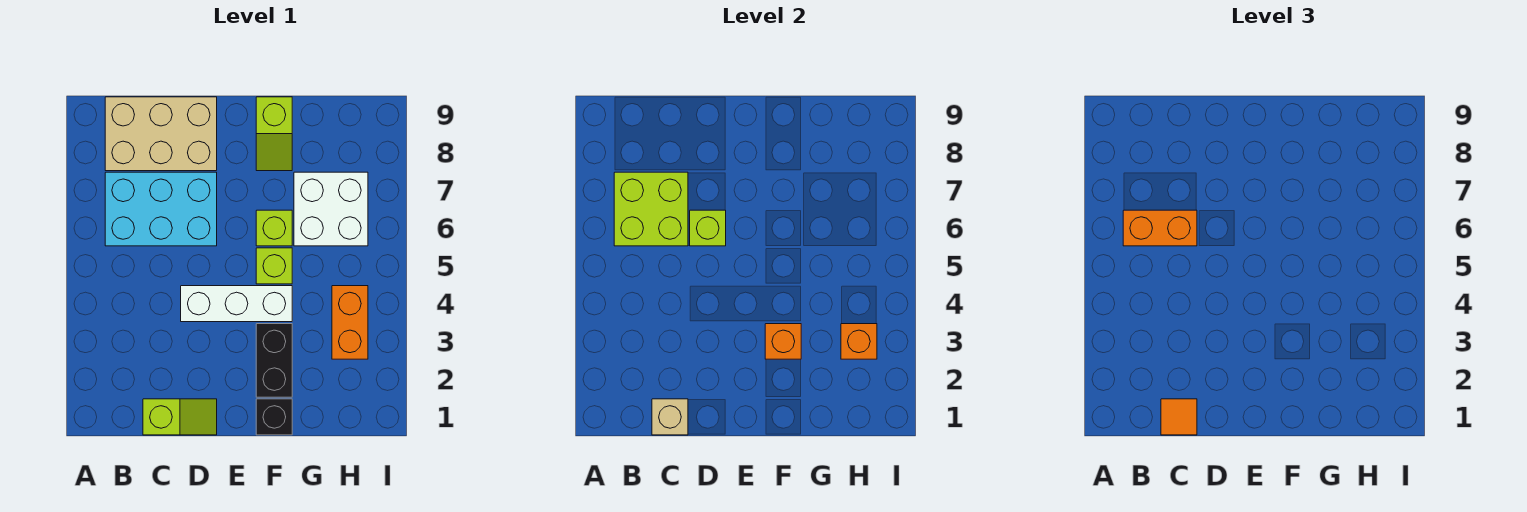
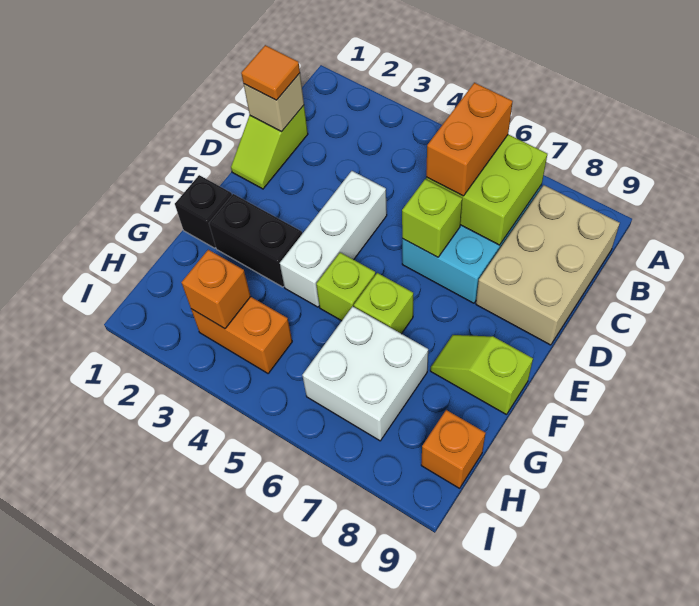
orange 1x1 brick [765,324,801,359] -> orange 1x1 brick moved to [421,410,486,488]

